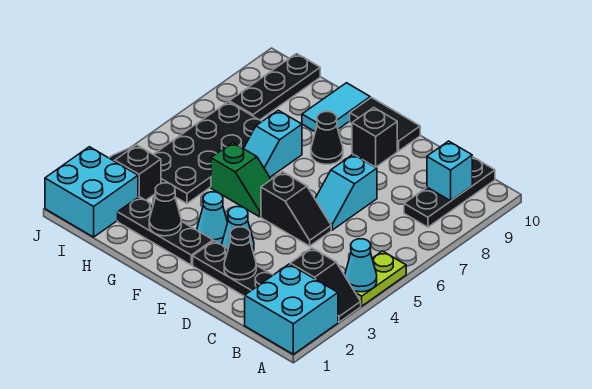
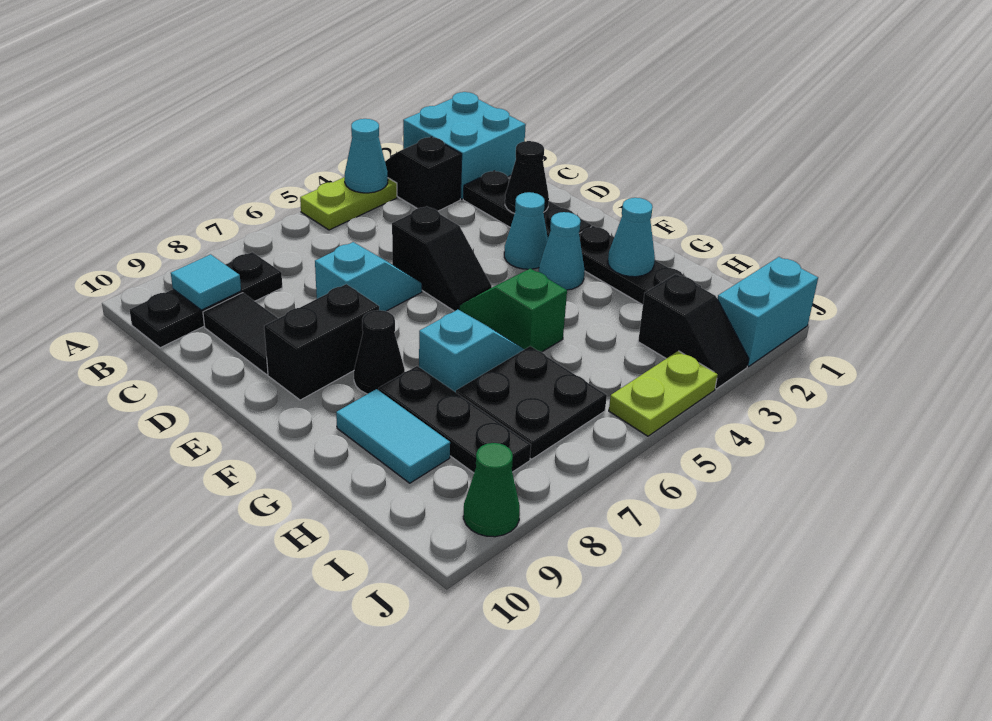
cyan 1x1 brick [427,141,472,201] -> cyan 1x1 tile [171,254,241,310]
black 1x2 slope [261,172,331,246] -> black 1x2 slope turned to [392,206,492,311]
black 1x1 brick [352,107,397,167] -> black 1x2 brick [264,284,379,400]
black 1x2 tile [350,98,420,151] -> black 1x2 tile moved to [203,293,278,374]
black 1x1 cone [149,183,181,236] -> cyan 1x1 cone [608,198,655,277]
cyan 1x2 tile [302,83,370,131] -> cyan 1x2 tile turned to [336,389,450,483]
black 2x4 plate [154,102,262,204] -> black 2x2 plate [456,346,607,459]
cyan 2x2 brick [45,147,138,237] -> cyan 1x2 brick [718,257,818,366]
black 1x3 plate [229,54,320,120] -> black 1x3 plate turned to [379,366,531,473]
none -> lime 1x2 plate [609,351,718,436]
none -> green 1x1 cone [463,443,520,537]

